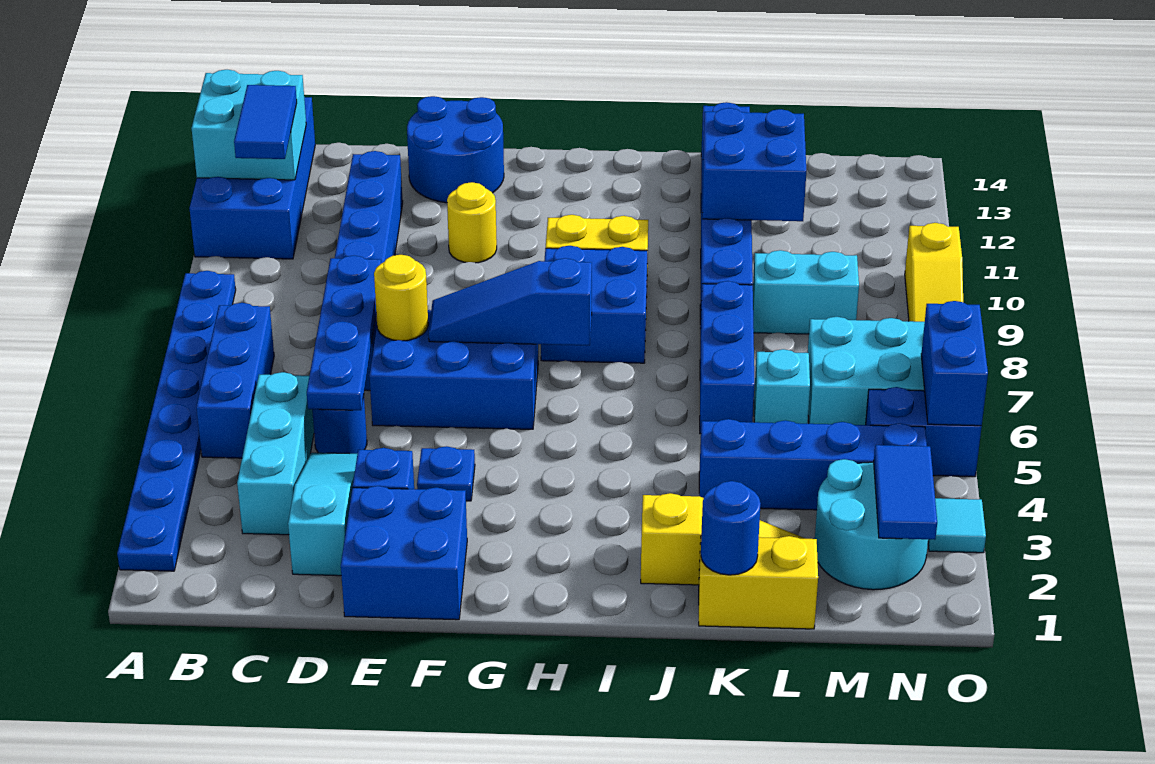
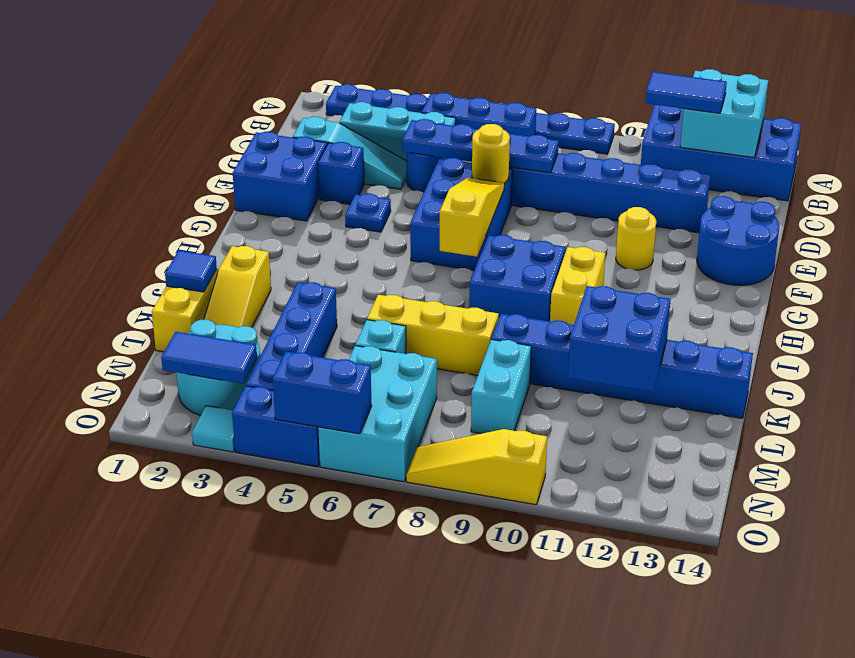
blue 1x3 slope [429,258,592,346] -> yellow 1x3 slope [440,178,504,257]
blue 1x1 round brick [701,481,761,575] -> blue 1x1 tile [165,250,217,292]
blue 1x3 brick [700,281,754,434] -> yellow 1x3 brick [367,295,499,375]
blue 1x2 brick [866,387,982,477] -> blue 1x2 brick turned to [232,386,320,467]

